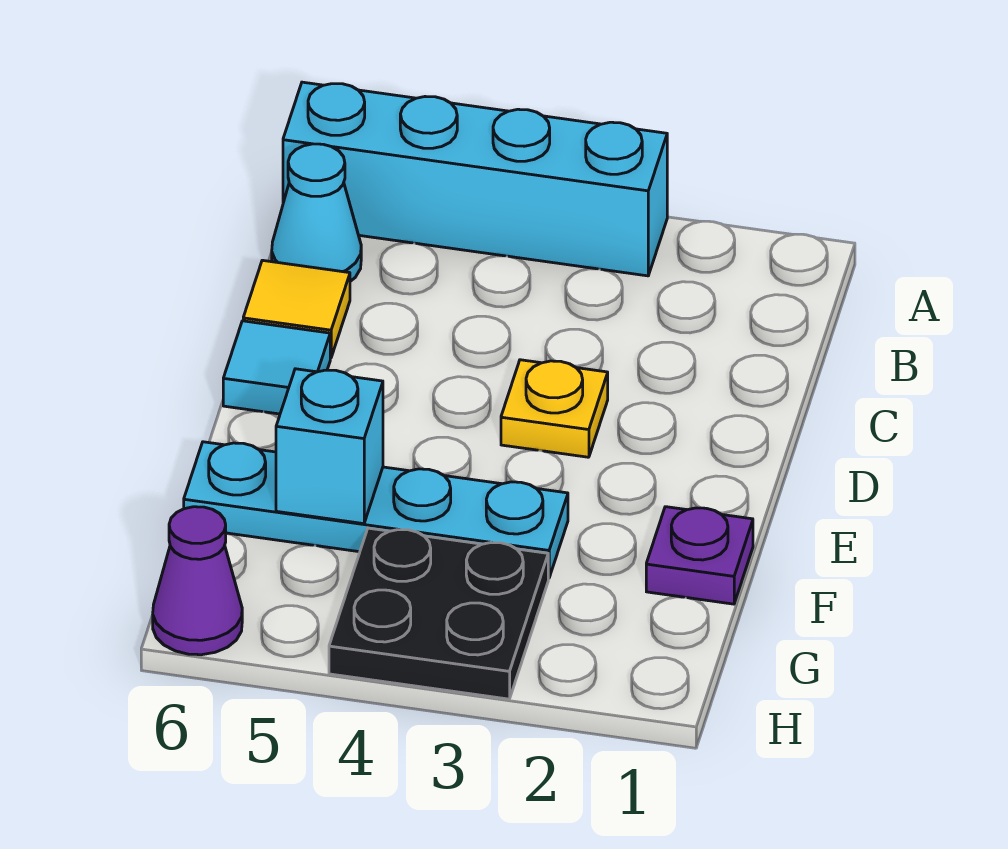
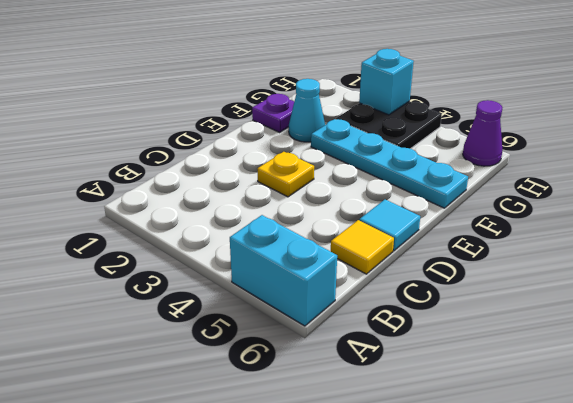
cyan 1x4 brick [283,82,667,276] -> cyan 1x2 brick [230,215,337,326]
cyan 1x1 cone [272,144,361,281] -> cyan 1x1 cone moved to [289,79,325,142]
cyan 1x1 brick [276,369,383,524] -> cyan 1x1 brick moved to [359,49,414,115]

